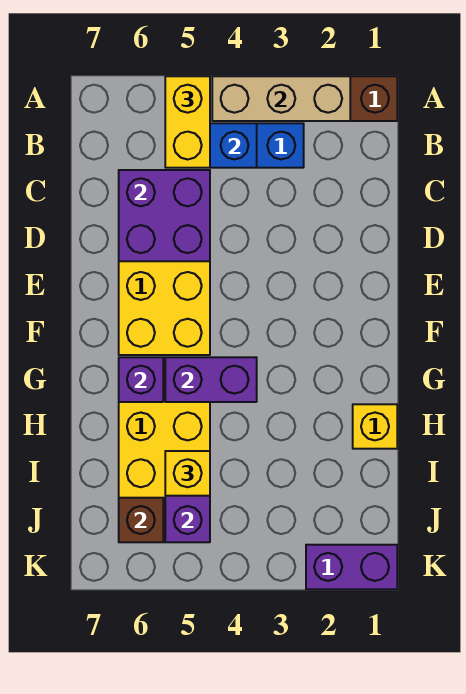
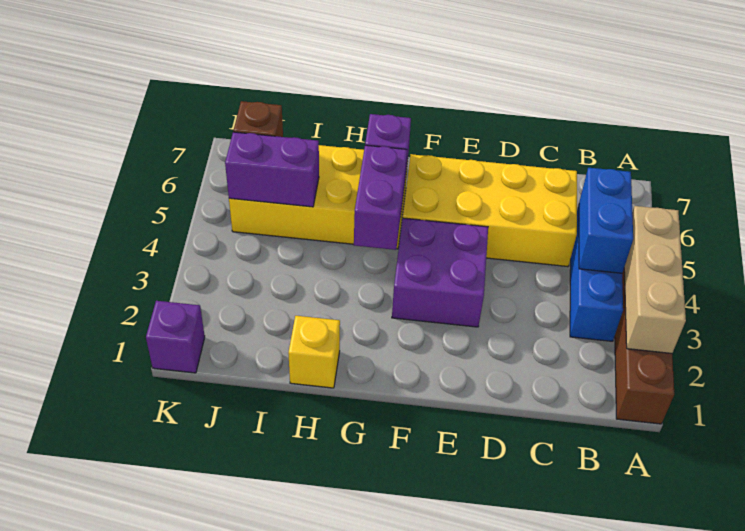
yellow 1x2 brick [165,76,210,168] -> none
purple 2x2 brick [119,170,210,261] -> purple 2x2 brick moved to [392,218,488,327]
yellow 1x1 brick [165,451,210,496] -> none
purple 1x2 brick [306,545,397,589] -> purple 1x1 brick [146,301,205,373]

